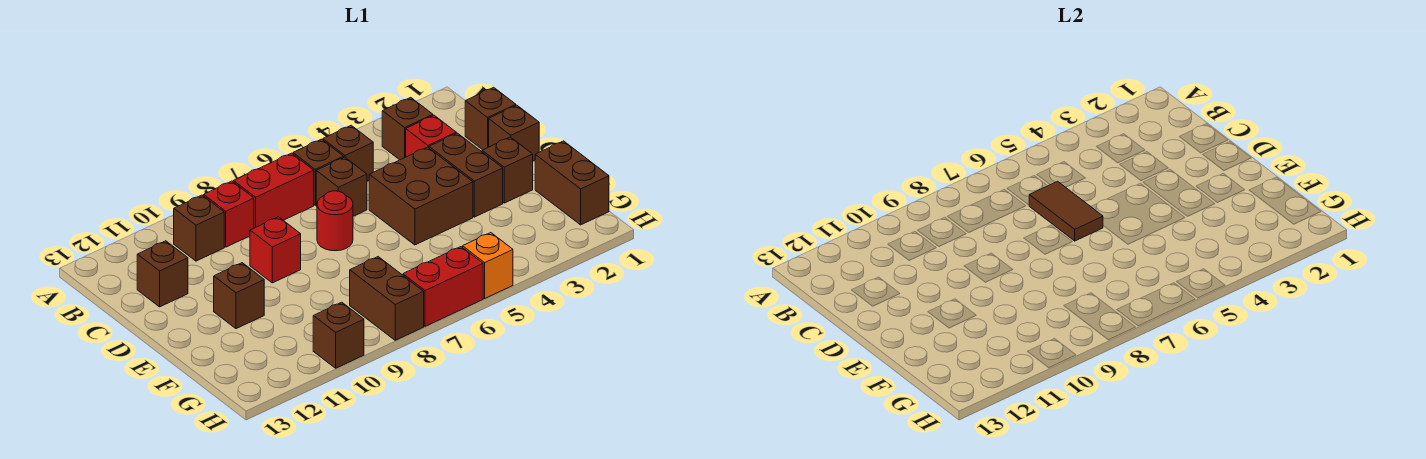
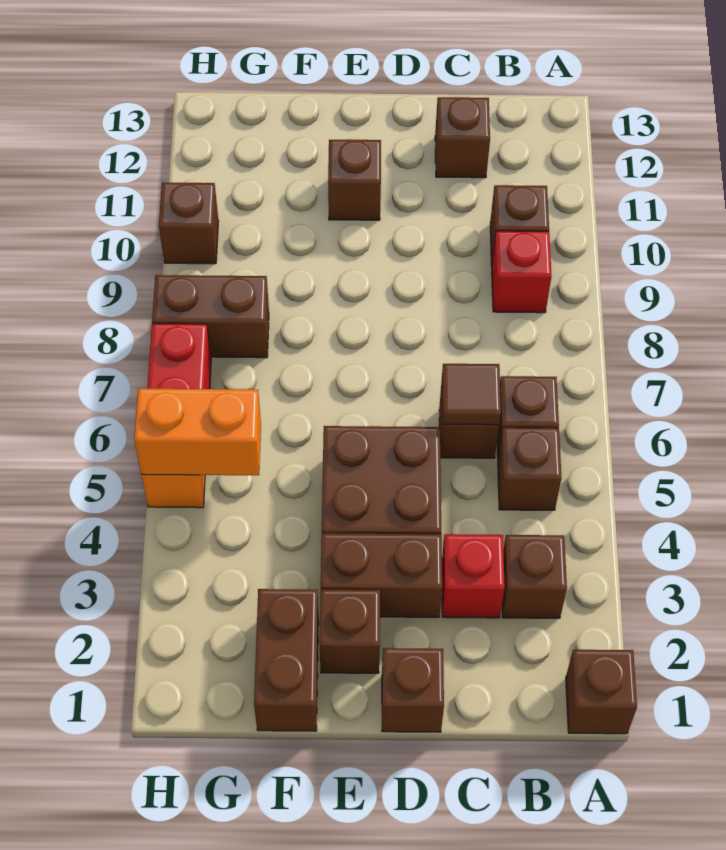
red 1x2 brick [233,153,314,228] -> none
brown 1x1 brick [465,87,516,150] -> brown 1x1 brick moved to [566,650,637,734]
brown 1x2 tile [1029,181,1103,241] -> brown 1x1 tile [442,364,501,425]
red 1x1 round brick [317,191,353,251] -> none
red 1x1 brick [250,217,301,283] -> none
brown 1x2 brick [535,141,609,225] -> brown 1x2 brick turned to [254,589,319,731]
none -> orange 1x2 brick [134,389,261,475]

